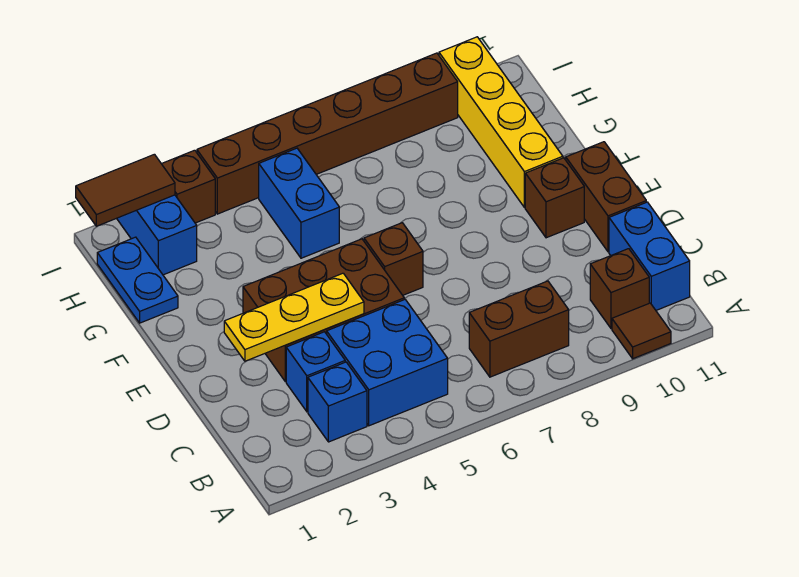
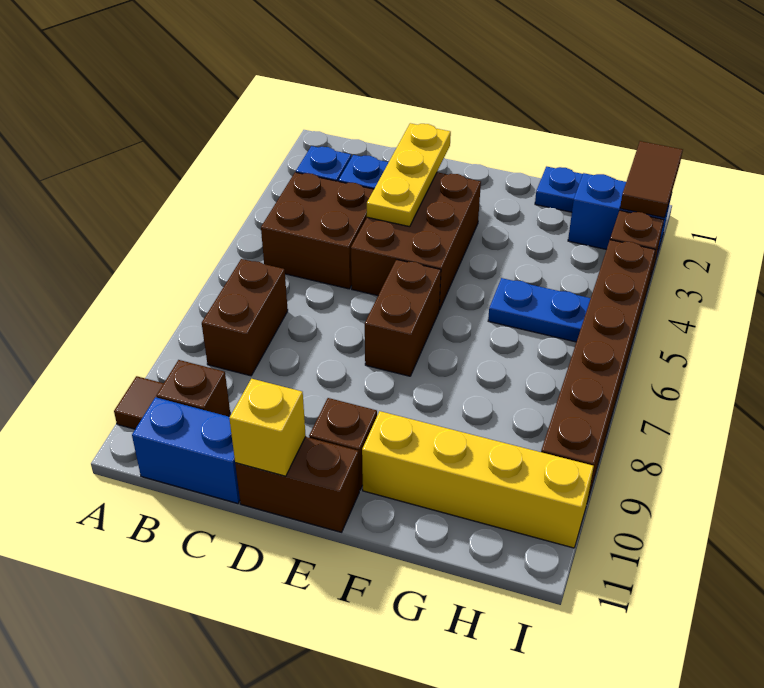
blue 2x2 brick [327,299,448,426] -> brown 2x2 brick [261,172,374,289]
none -> yellow 1x1 brick [229,379,306,476]
brown 1x1 brick [364,223,423,295] -> brown 1x2 brick [365,260,441,376]
blue 1x2 brick [259,148,339,258] -> blue 1x2 plate [488,278,591,342]

